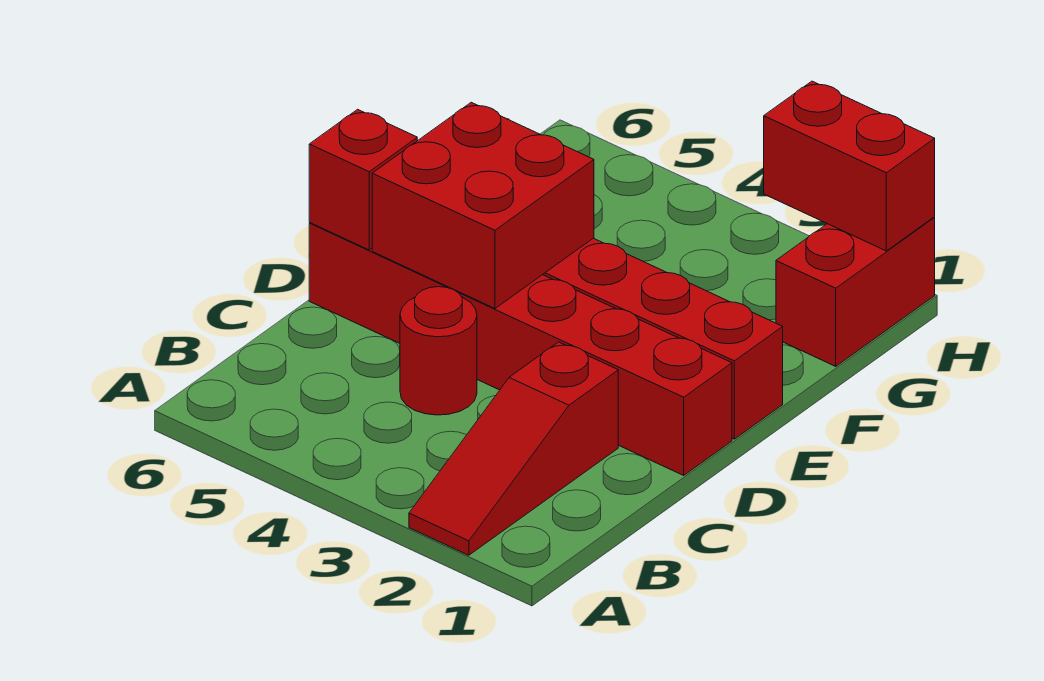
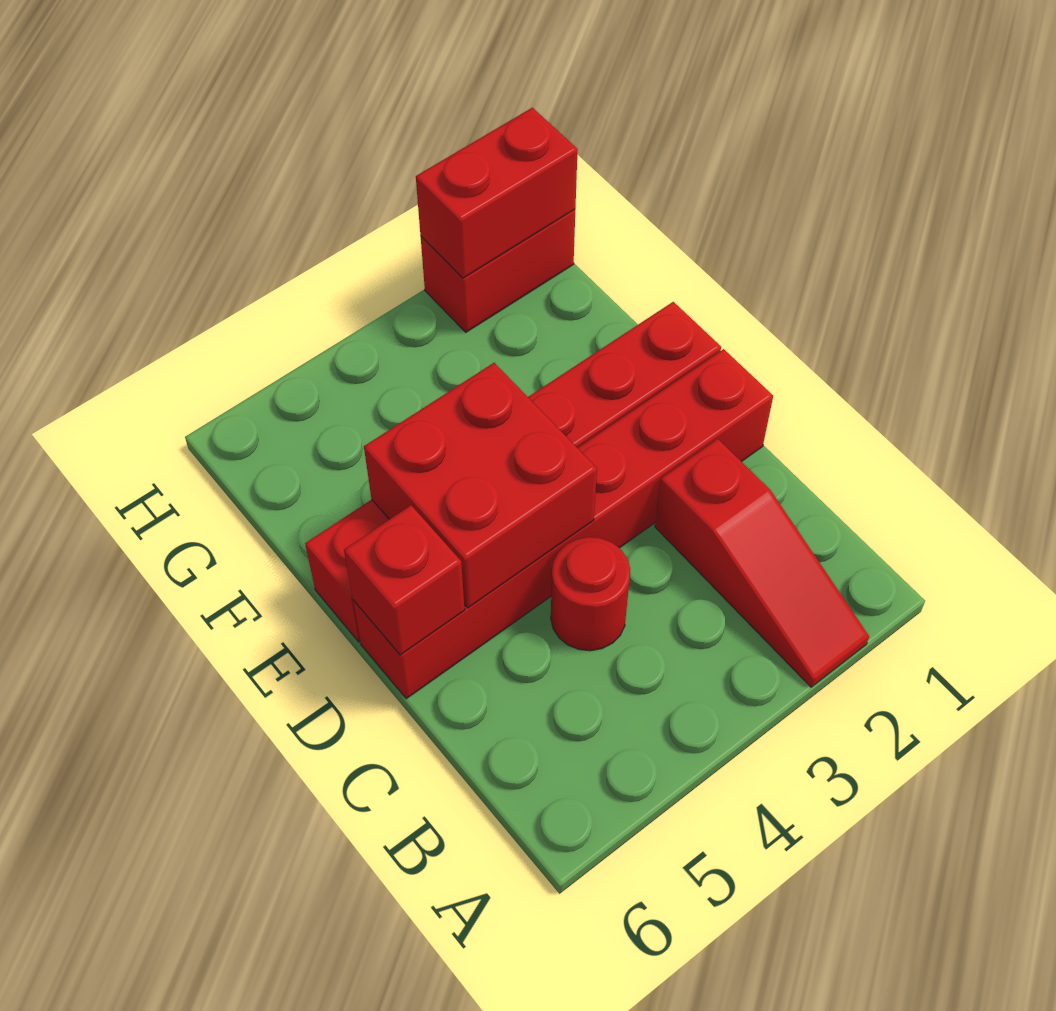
red 1x2 brick [776,217,935,366] -> red 1x2 brick turned to [421,210,575,332]

